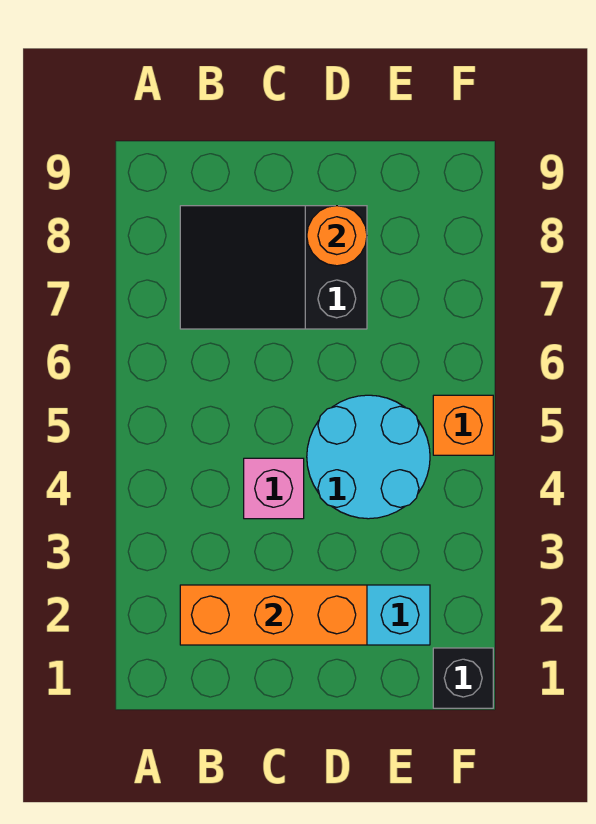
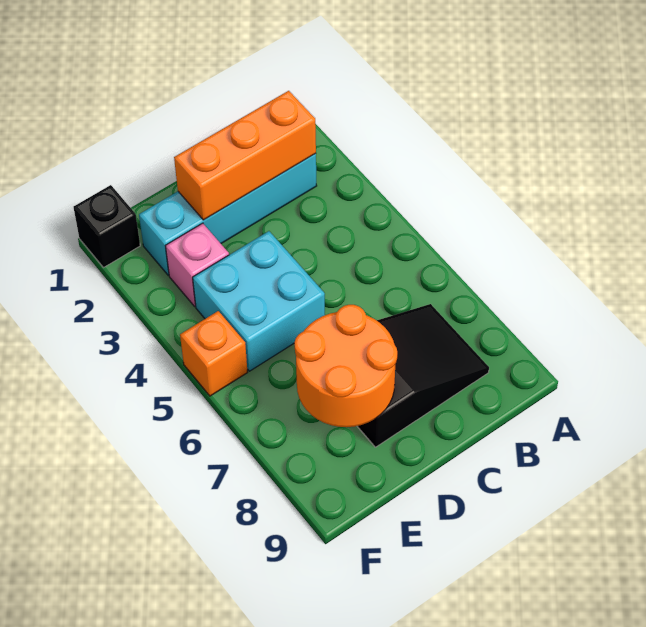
pink 1x1 brick [244,458,304,519] -> pink 1x1 brick moved to [166,223,229,306]
cyan 2x2 round brick [307,395,430,519] -> cyan 2x2 brick [193,231,325,371]
orange 1x1 round brick [307,206,367,266] -> orange 2x2 round brick [294,305,397,427]

